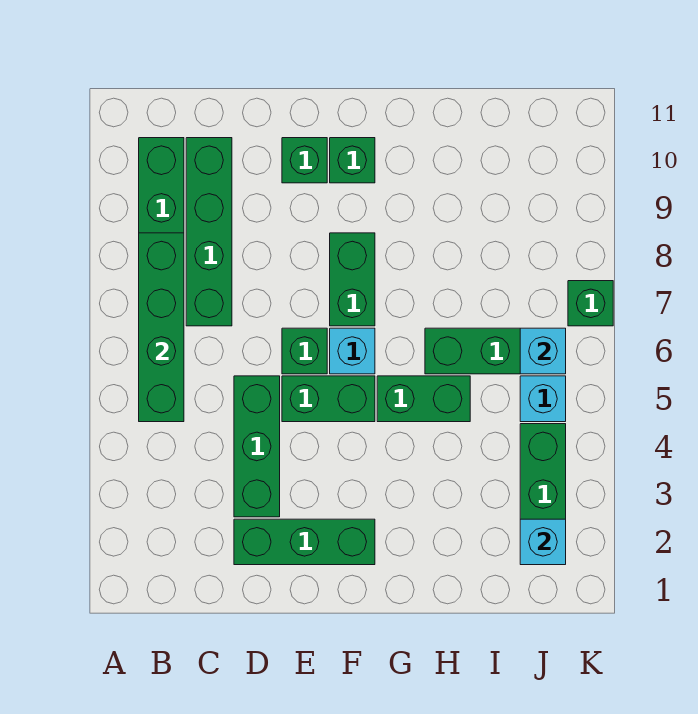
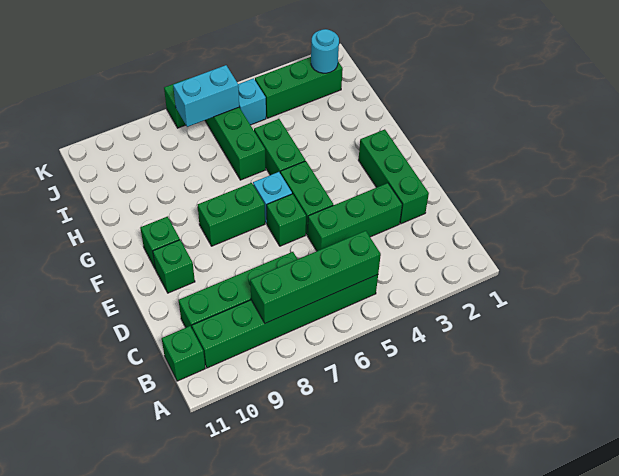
none -> green 1x1 brick [162,326,205,381]
cyan 1x1 brick [520,519,566,565] -> cyan 1x1 round brick [311,29,339,73]
cyan 1x1 brick [520,328,566,374] -> cyan 1x2 brick [173,65,239,127]

